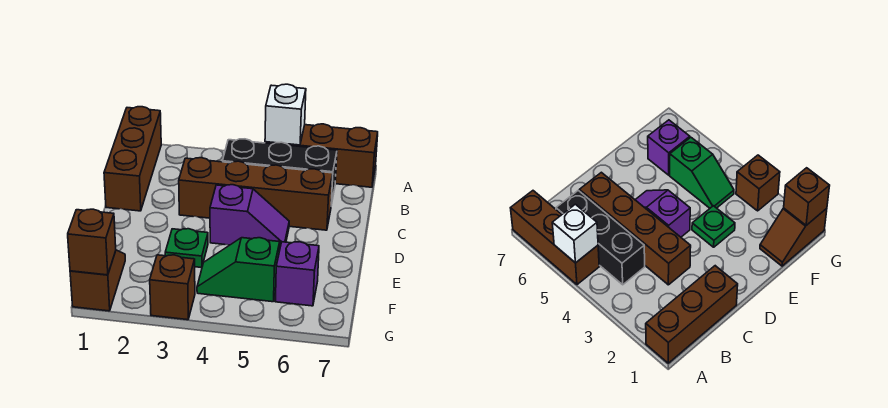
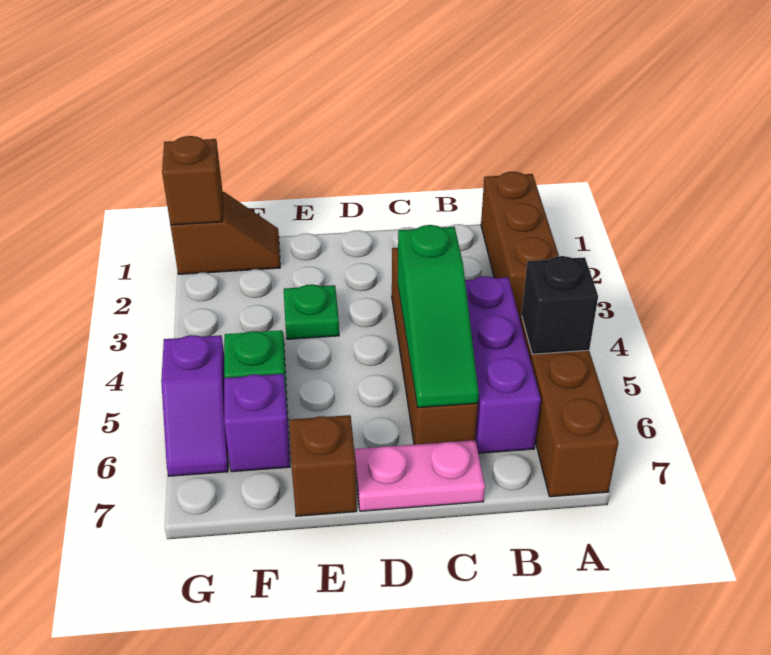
brown 1x3 brick [104,107,161,211] -> brown 1x3 brick turned to [481,172,559,322]
white 1x1 brick [265,84,306,145] -> black 1x1 brick [522,256,598,354]
black 1x3 brick [223,139,337,205] -> purple 1x3 brick [465,276,541,453]
none -> green 1x3 slope [398,225,479,408]
none -> pink 1x2 plate [355,440,485,511]
purple 1x2 slope [210,185,289,250] -> purple 1x2 slope moved to [161,335,228,476]
brown 1x1 brick [150,255,195,320] -> brown 1x1 brick moved to [289,415,357,516]

